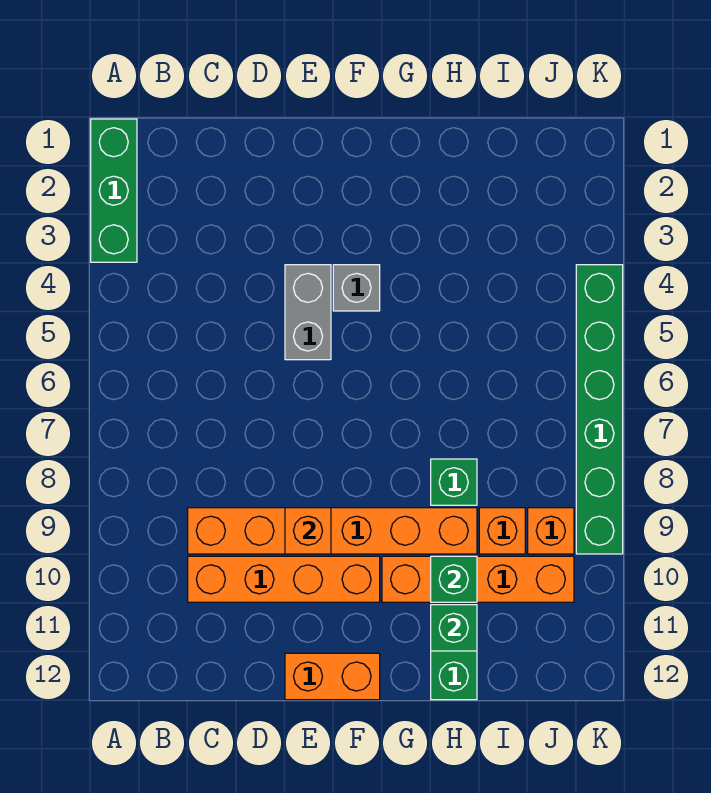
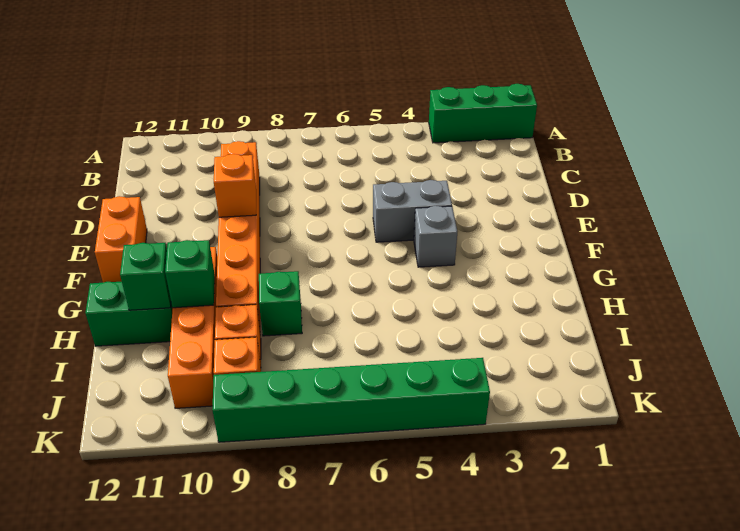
orange 1x4 brick [188,556,380,602] -> none

